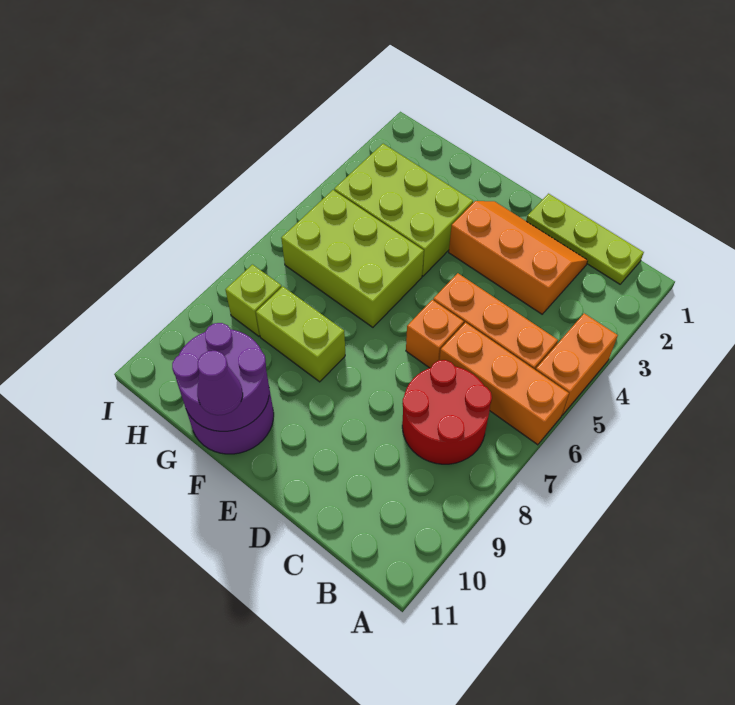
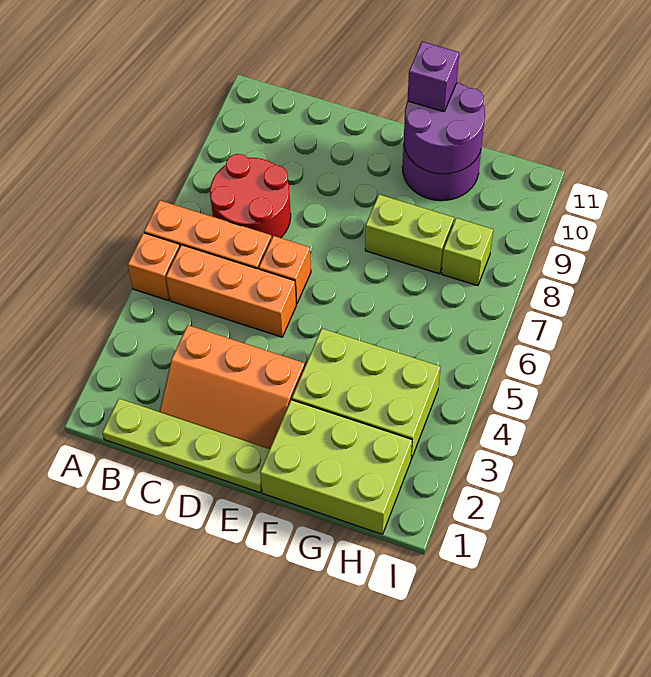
orange 1x2 brick [536,313,618,415] -> orange 1x1 brick [128,233,180,300]
lime 1x3 plate [526,194,644,284] -> lime 1x4 plate [102,399,270,493]
lime 2x3 brick [281,190,424,327] -> lime 2x3 brick moved to [260,400,412,534]
purple 1x1 cone [197,351,243,415] -> purple 1x1 brick [408,42,459,112]

